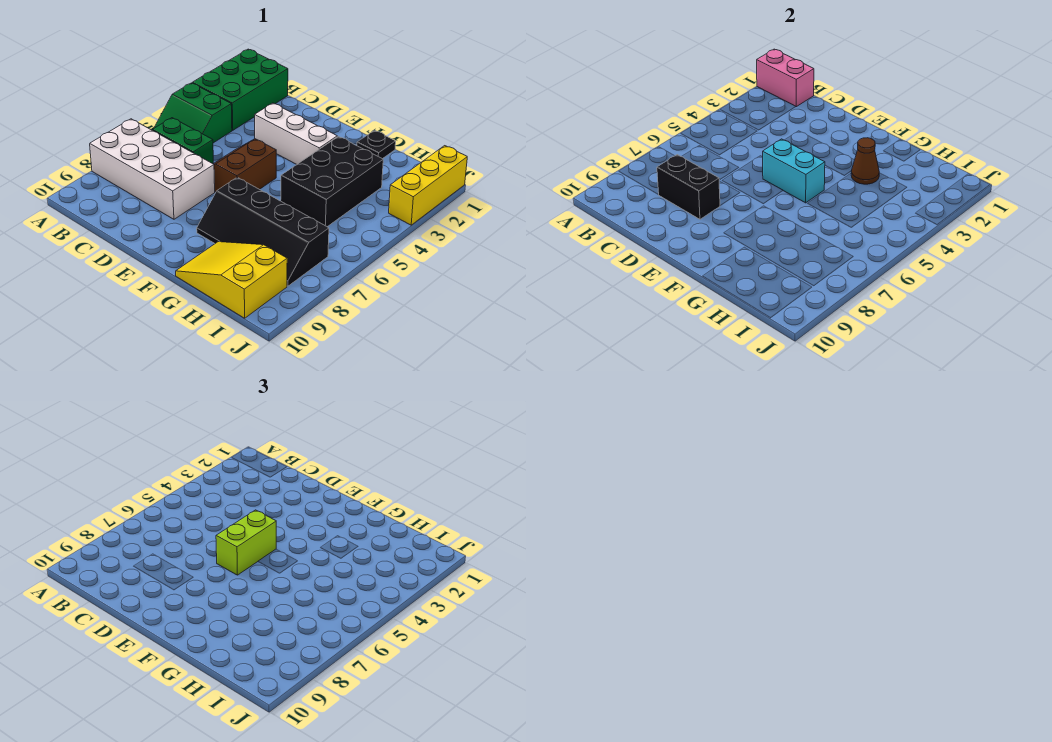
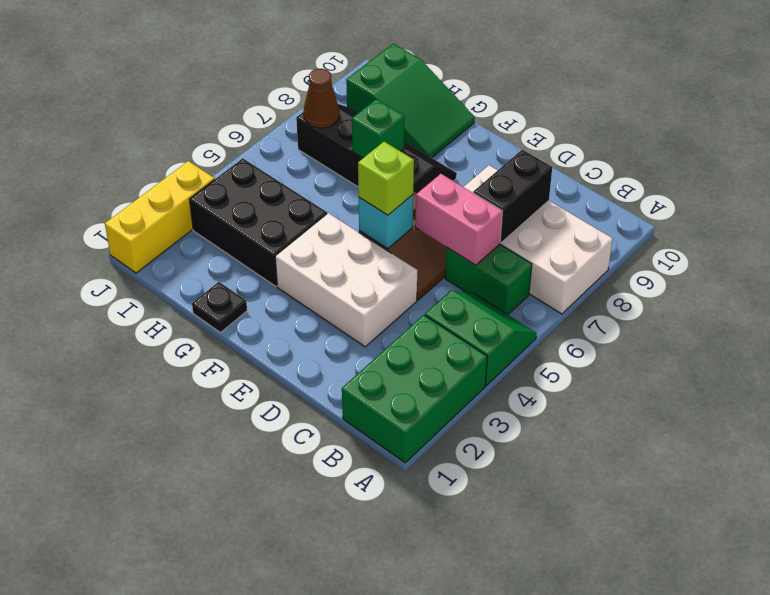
pink 1x2 brick [757,49,814,107] -> pink 1x2 brick moved to [415,174,502,265]
black 1x2 brick [657,155,720,219] -> black 1x2 brick turned to [473,150,552,243]
white 1x3 brick [255,103,337,165] -> white 2x3 brick [275,213,417,347]
cyan 1x2 brick [763,139,825,203] -> cyan 1x1 brick [359,195,413,249]
lime 1x2 brick [216,510,276,575] -> lime 1x1 brick [358,142,414,215]
black 2x3 brick [281,137,383,227] -> black 2x3 brick turned to [189,158,327,286]
brown 1x1 cone [851,138,879,184] -> brown 1x1 cone moved to [304,69,339,128]
none -> green 1x1 brick [352,99,404,158]
yellow 2x3 slope [176,242,287,318] -> green 2x3 slope [346,43,475,158]

